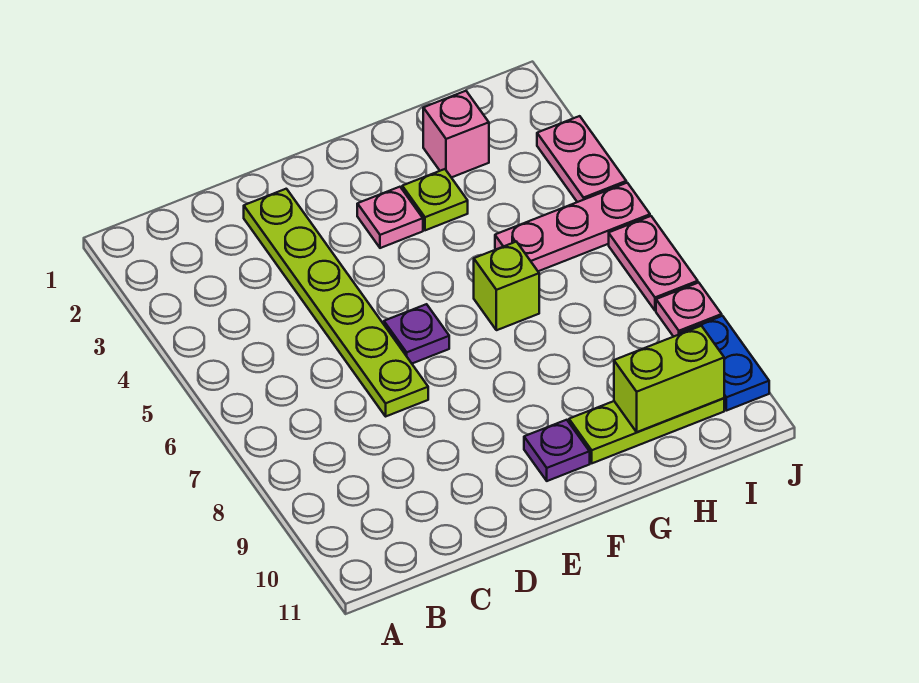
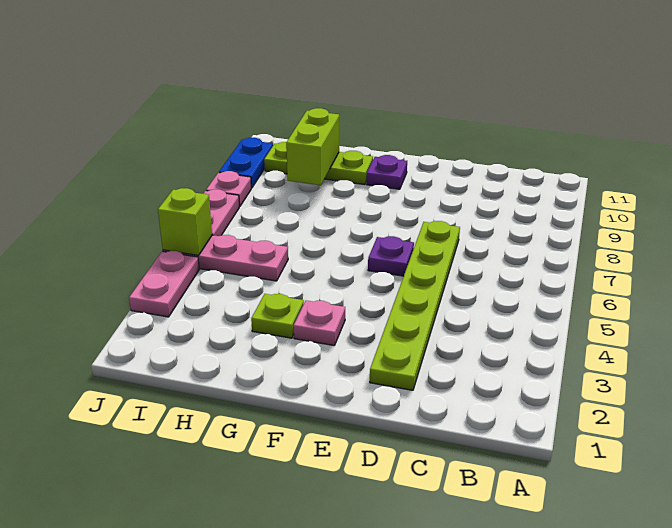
lime 1x1 brick [474,242,539,330] -> lime 1x1 brick moved to [158,188,212,255]
pink 1x1 brick [423,91,489,178] -> none
lime 1x2 brick [614,326,724,432] -> lime 1x2 brick turned to [286,108,339,185]

